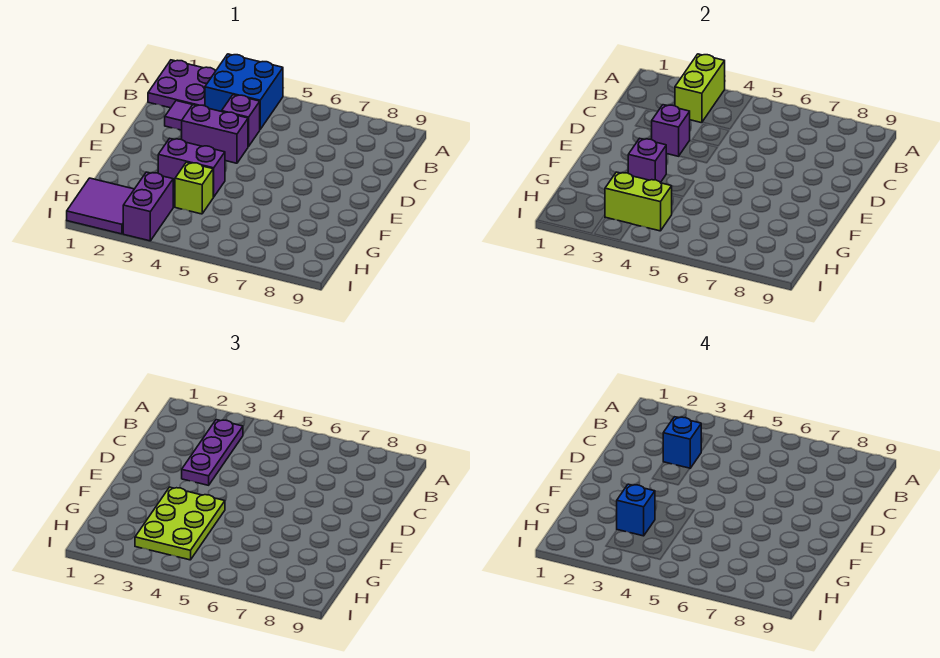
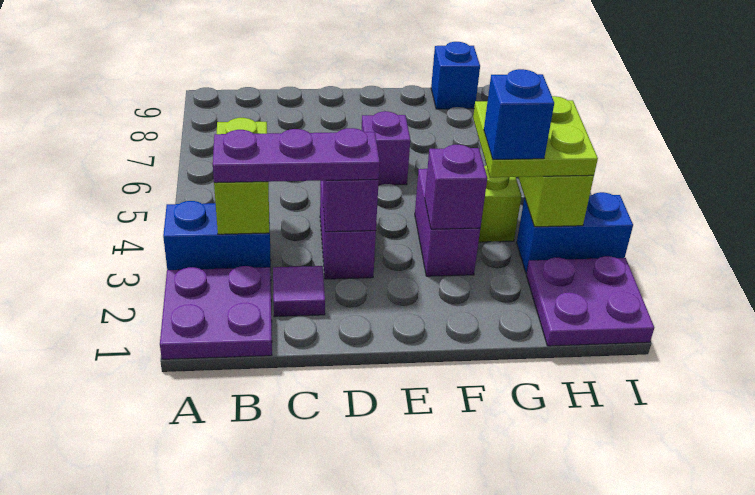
blue 2x2 brick [205,54,283,129] -> blue 1x2 brick [163,201,271,270]
lime 1x2 brick [675,54,725,123] -> lime 1x2 brick turned to [214,118,269,234]
blue 1x1 brick [663,417,701,468] -> blue 1x1 brick moved to [431,42,480,109]
purple 1x1 brick [222,95,260,146] -> purple 1x1 brick moved to [362,111,410,185]
lime 2x3 plate [135,487,225,560] -> lime 2x2 plate [473,96,598,177]
purple 2x2 tile [67,178,134,234] -> purple 2x2 plate [526,256,654,346]
purple 1x2 brick [123,172,173,241] -> blue 1x2 brick [517,192,633,273]

